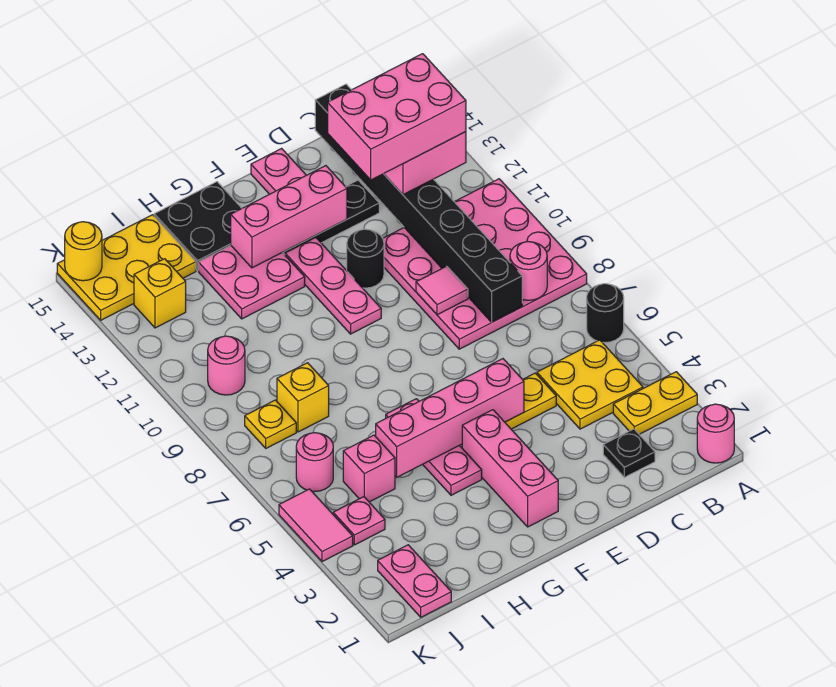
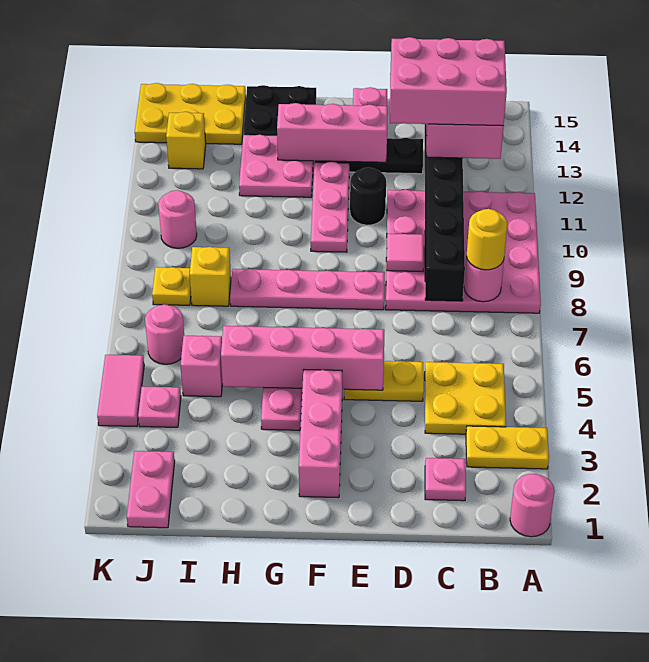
black 1x1 round brick [587,284,624,343] -> none
black 1x1 plate [603,429,655,477] -> pink 1x1 plate [425,458,466,501]
none -> pink 1x4 plate [230,269,385,310]
yellow 1x1 round brick [65,222,102,281] -> yellow 1x1 round brick moved to [467,209,507,270]

